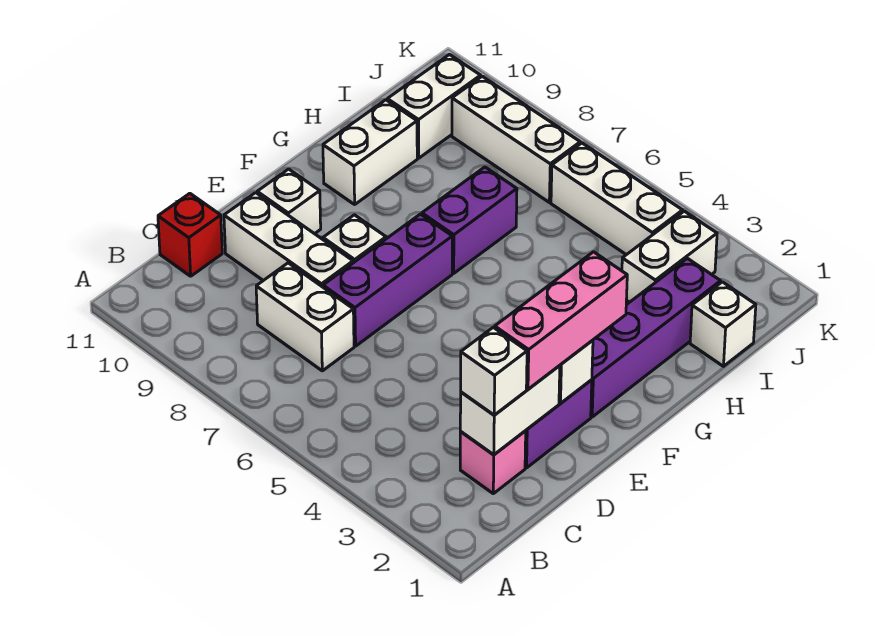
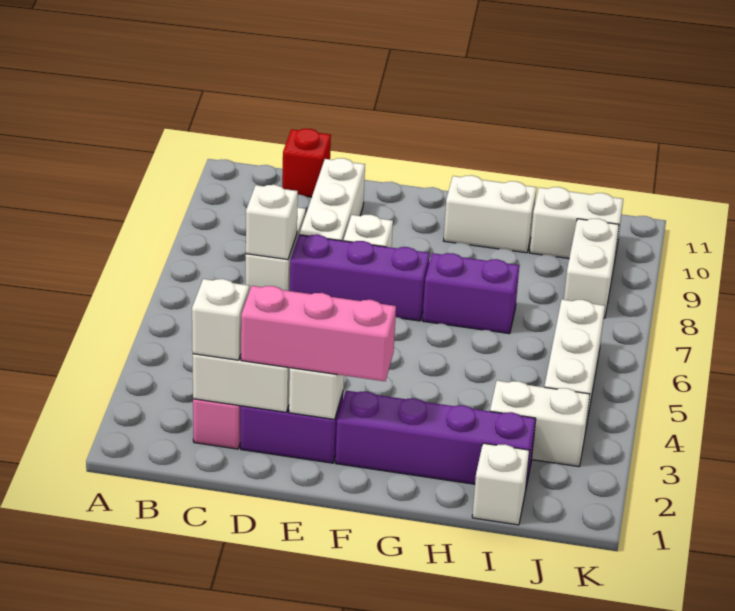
white 1x1 brick [257,169,321,234] -> white 1x1 brick moved to [246,185,298,260]
white 1x3 brick [452,76,580,202] -> white 1x2 brick [564,218,619,318]

